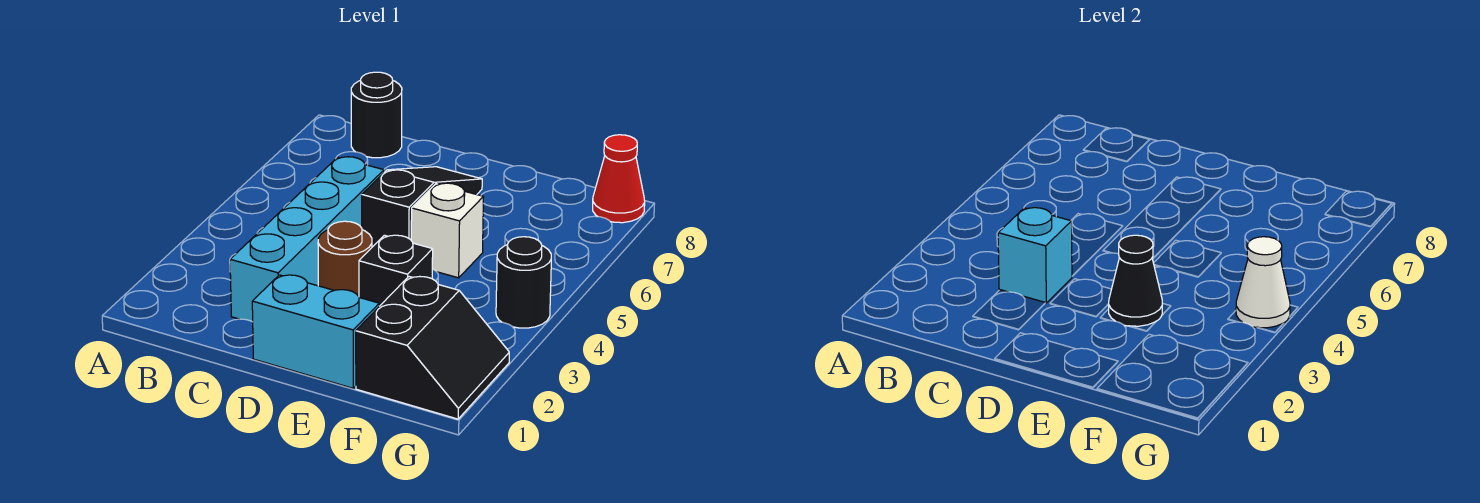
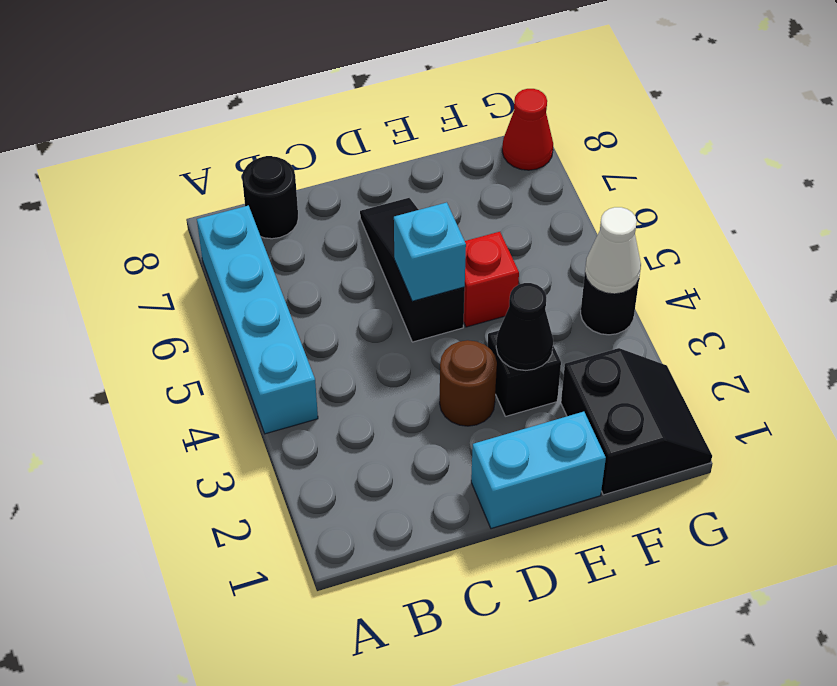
cyan 1x4 brick [230,157,384,322] -> cyan 1x4 brick moved to [197,205,318,434]
cyan 1x1 brick [998,208,1072,303] -> cyan 1x1 brick moved to [394,202,466,301]
white 1x1 brick [411,183,483,278] -> red 1x1 brick [464,232,519,327]

